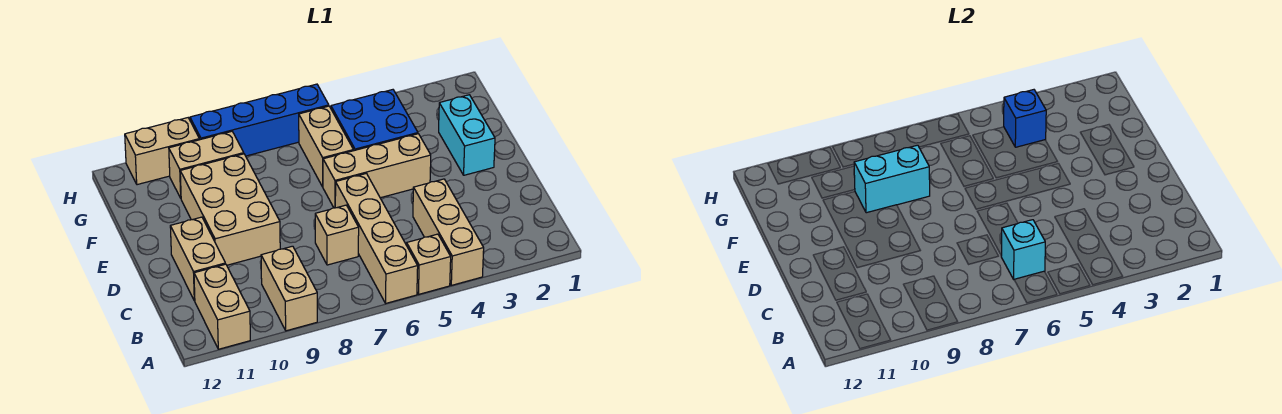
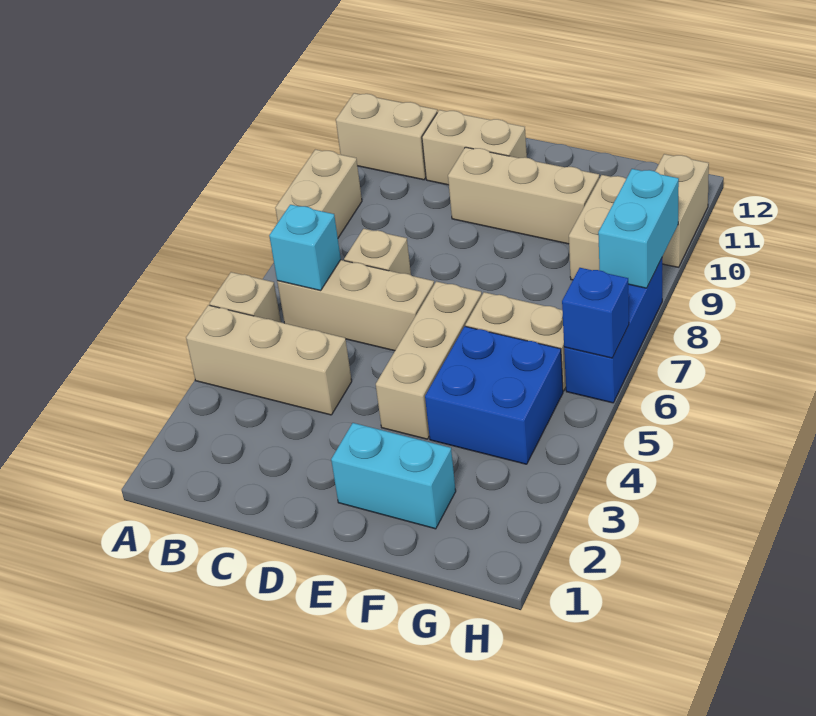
tan 1x4 brick [335,173,418,303] -> tan 1x3 brick [277,260,434,351]
tan 1x2 brick [261,246,317,331] -> tan 1x2 brick turned to [275,149,362,238]
tan 2x3 brick [180,154,280,265] -> tan 1x3 brick [448,147,599,244]
cyan 1x2 brick [854,145,930,213] -> cyan 1x2 brick moved to [598,169,679,288]
blue 1x1 brick [1004,90,1046,147] -> blue 1x1 brick moved to [562,268,629,358]
blue 1x4 brick [190,84,329,156] -> blue 1x3 brick [564,258,662,403]

